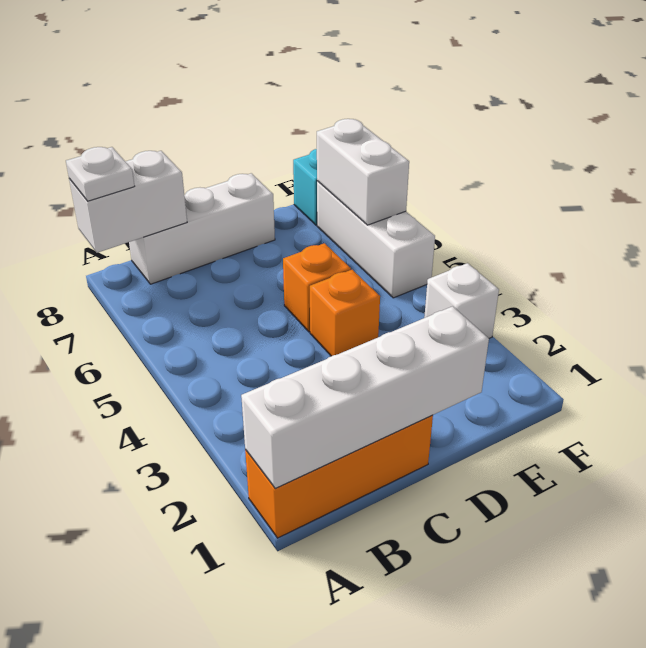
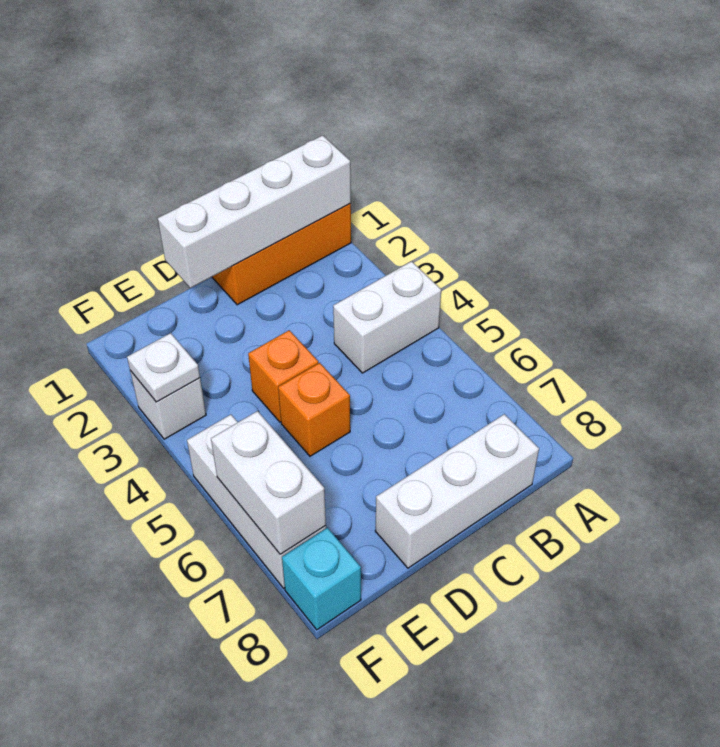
white 1x2 brick [69,151,187,253] -> white 1x2 brick moved to [333,261,441,373]
white 1x1 plate [66,147,134,201] -> white 1x1 plate moved to [127,333,200,402]

